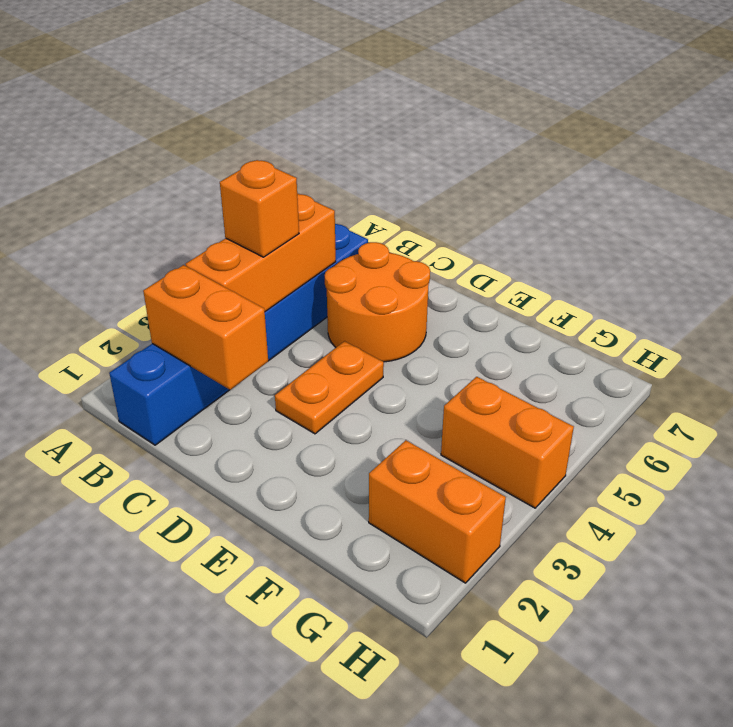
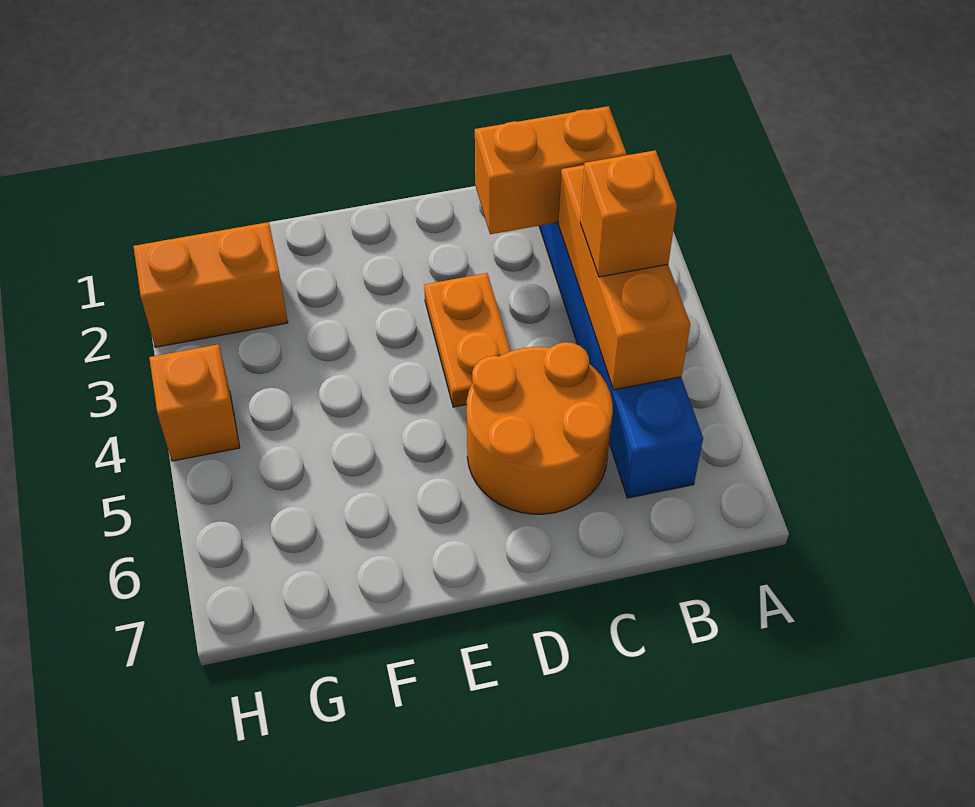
orange 1x2 brick [441,377,574,508] -> orange 1x1 brick [149,344,240,461]

